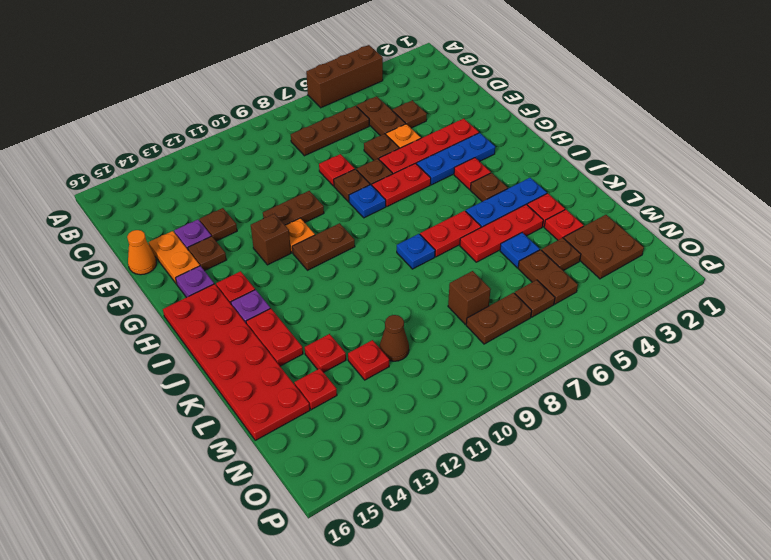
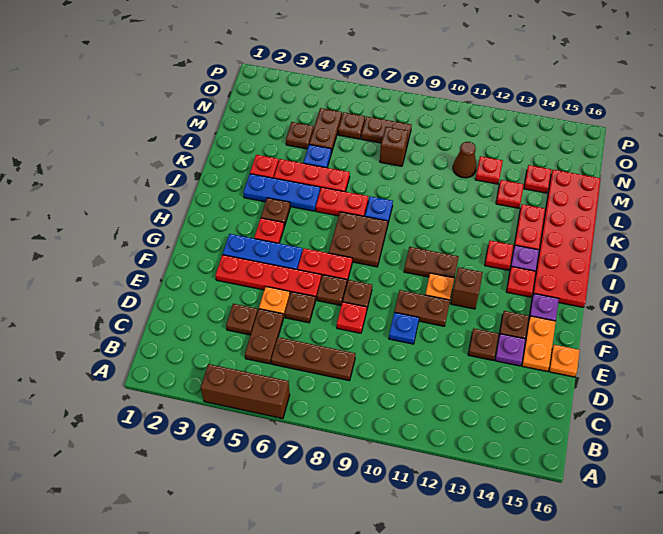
orange 1x1 cone [127,230,156,275] -> orange 1x1 plate [549,345,580,377]
blue 1x1 plate [349,185,386,218] -> blue 1x1 plate moved to [389,312,419,344]
red 1x1 plate [544,210,584,240] -> red 1x1 plate moved to [485,241,514,270]
brown 2x2 plate [564,215,644,279] -> brown 2x2 plate moved to [329,212,388,267]

